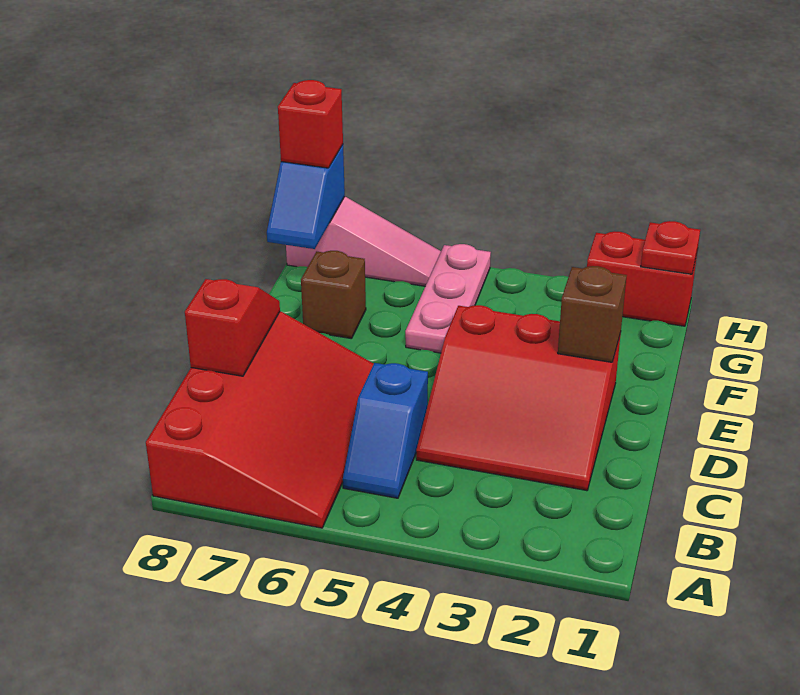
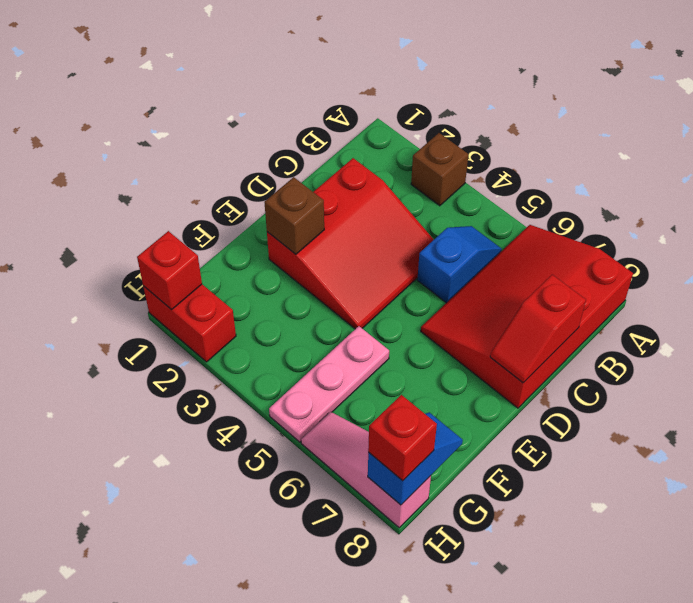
red 3x3 slope [416,305,621,491] -> red 3x3 slope turned to [267,158,434,329]
brown 1x1 brick [301,251,366,339] -> brown 1x1 brick moved to [411,133,468,206]
red 1x1 plate [641,221,700,274] -> red 1x1 brick [137,231,202,310]

